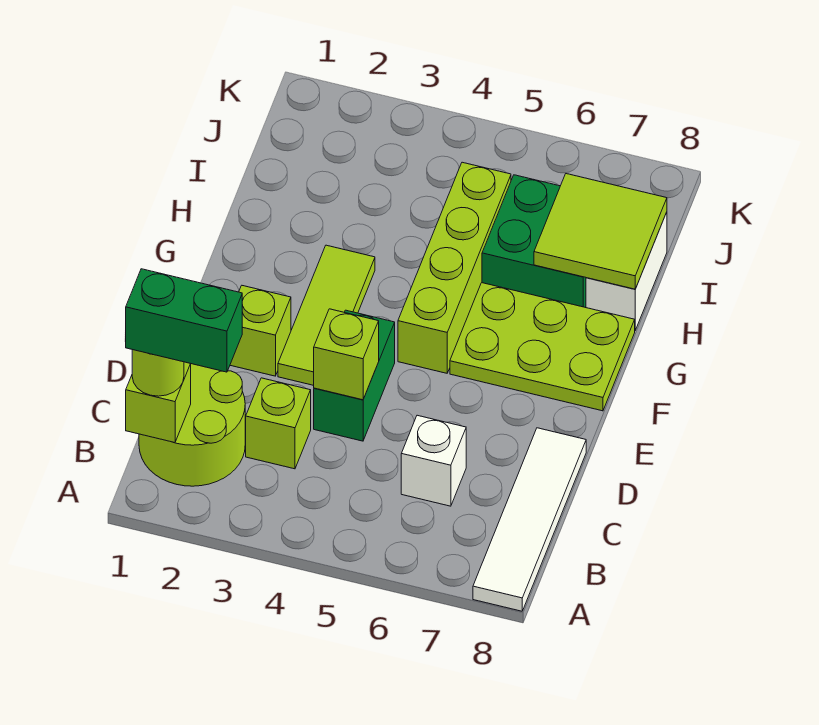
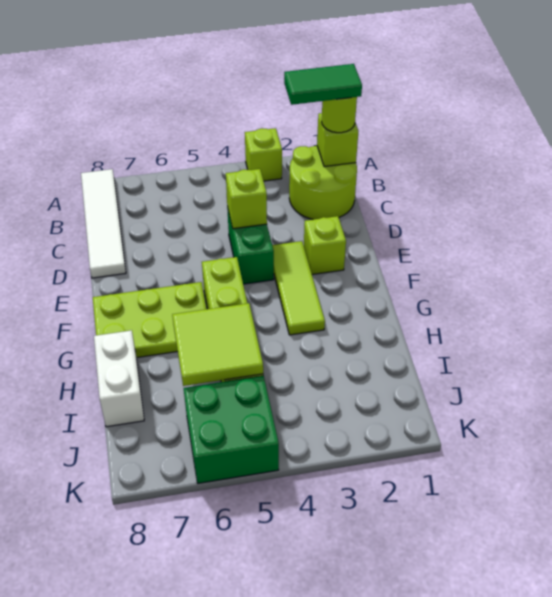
green 1x2 brick [126,269,242,372] -> green 1x2 tile [284,64,362,105]
lime 1x1 brick [246,378,311,469] -> lime 1x1 brick moved to [245,128,282,181]
white 1x1 brick [401,415,466,506] -> none
green 2x2 brick [482,175,586,308] -> green 2x2 brick moved to [184,376,279,483]
lime 2x2 tile [534,174,667,289] -> lime 2x2 tile moved to [172,303,263,386]

